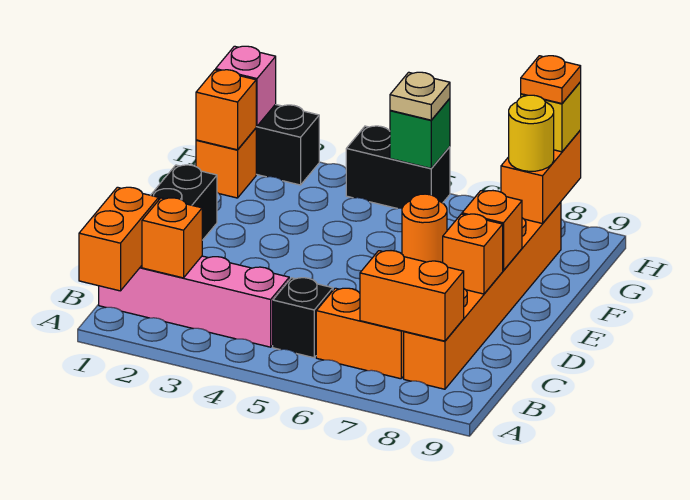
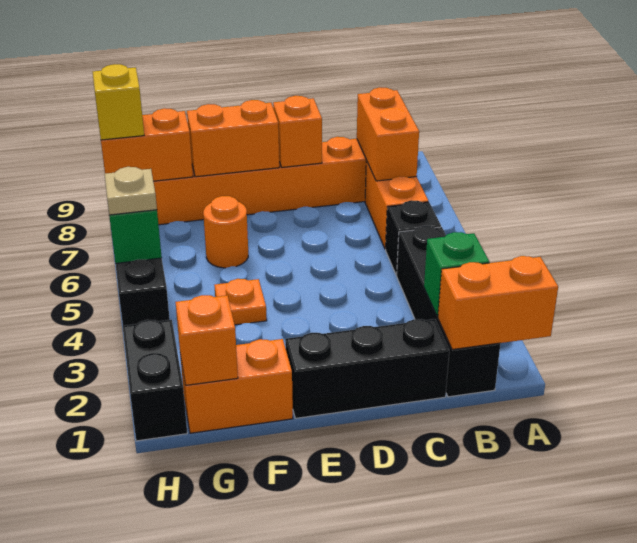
pink 1x4 brick [99,256,289,347] -> black 1x4 brick [397,226,500,397]
orange 1x1 brick [142,198,202,278] -> green 1x1 brick [424,232,489,317]
orange 1x1 brick [462,191,522,271] -> orange 1x2 brick [187,100,279,177]
orange 1x1 brick [196,128,256,198] -> orange 1x2 brick [180,339,293,433]
yellow 1x1 round brick [509,95,554,171] -> none
pink 1x1 brick [216,46,276,126] -> none
orange 1x1 plate [521,56,581,104] -> orange 1x1 plate moved to [214,279,267,325]

